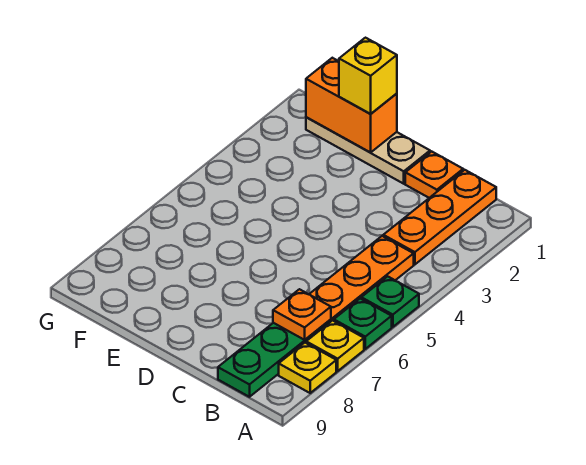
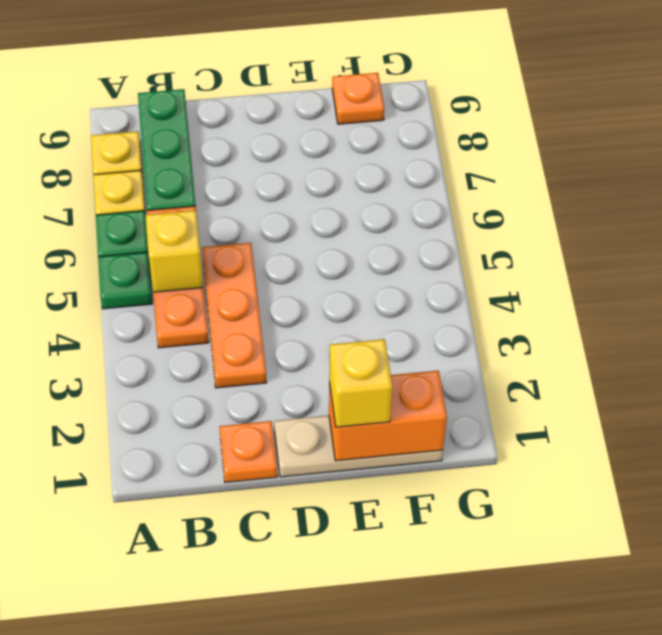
orange 1x3 plate [383,170,496,265] -> orange 1x3 plate moved to [202,243,266,388]
none -> yellow 1x1 brick [145,210,203,292]
orange 1x1 plate [273,289,331,340] -> orange 1x1 plate moved to [332,73,384,124]

